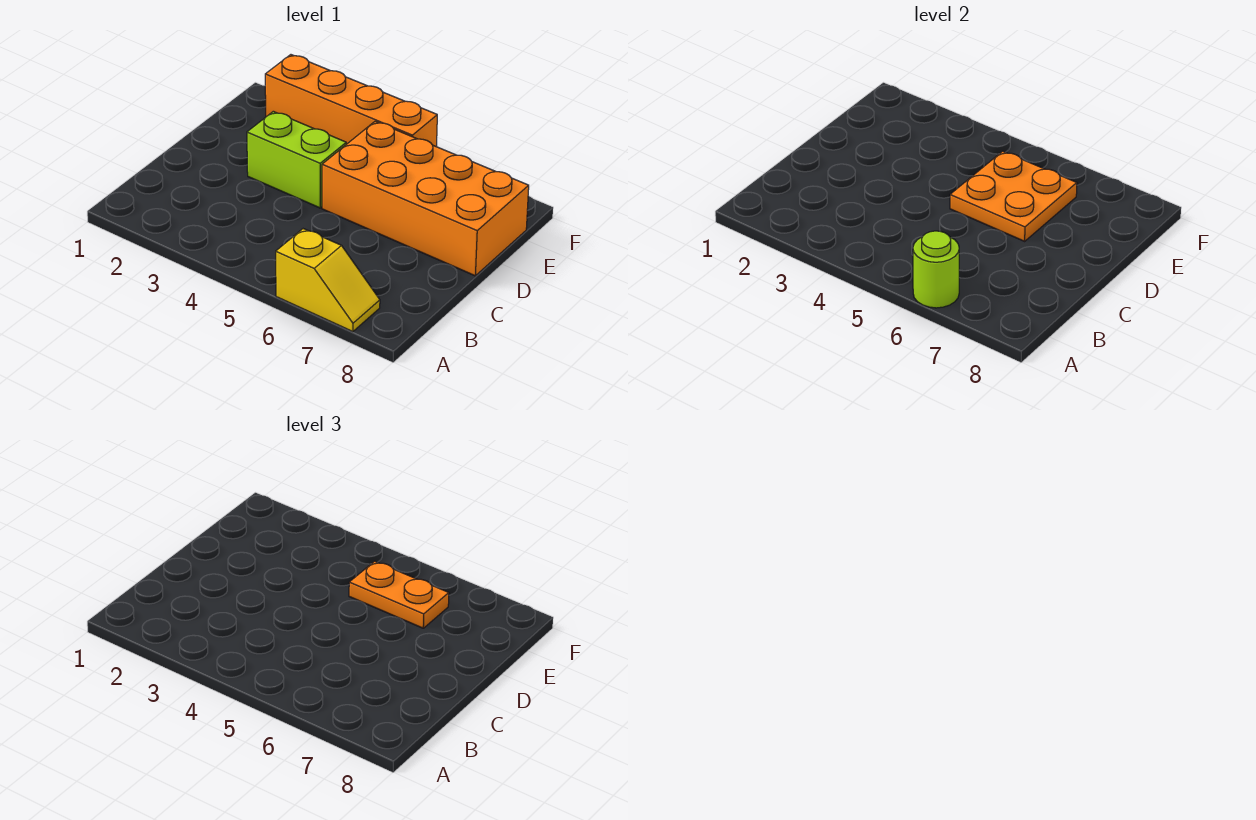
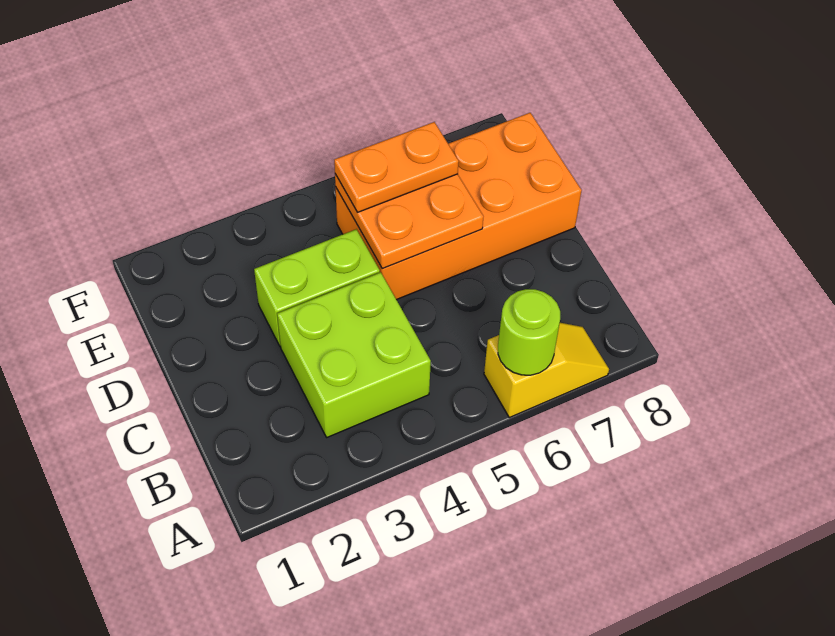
none -> lime 2x2 brick [277,272,431,437]
orange 1x4 brick [265,55,437,147] -> none

